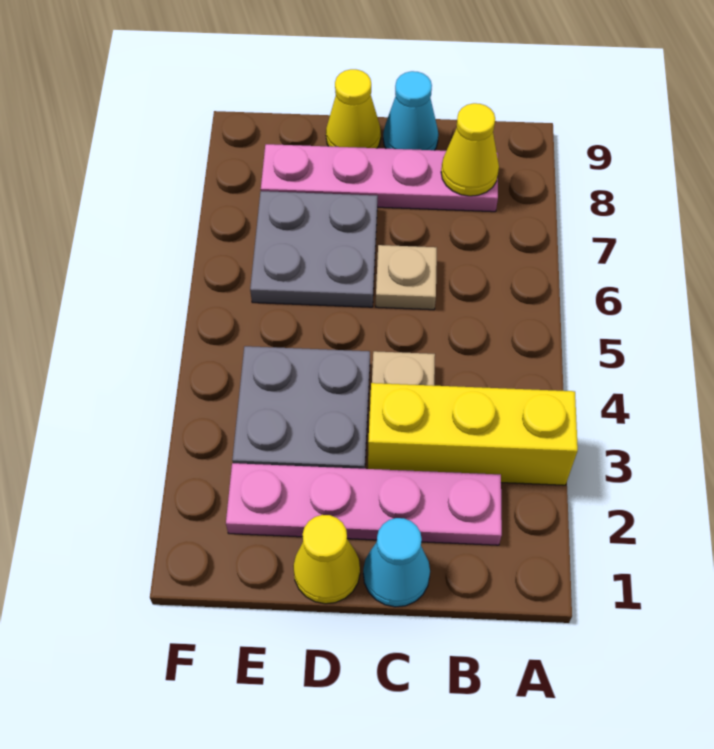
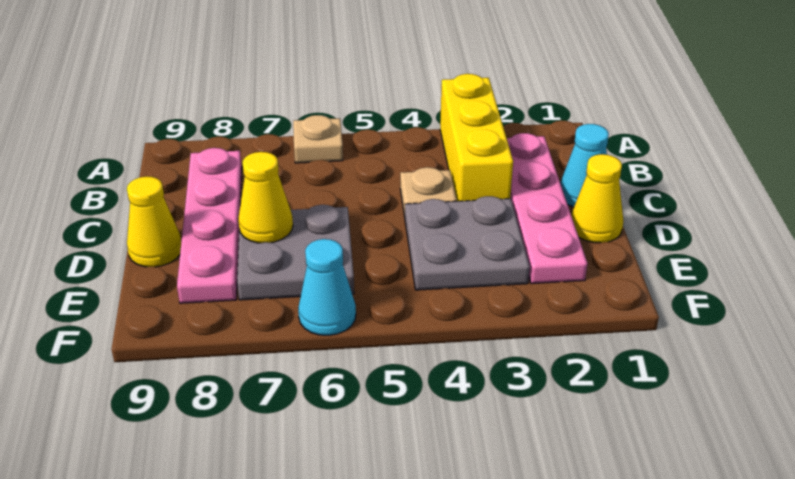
yellow 1x1 cone [441,103,499,196] -> yellow 1x1 cone moved to [238,152,293,243]
tan 1x1 plate [376,245,437,310] -> tan 1x1 plate moved to [293,115,343,163]
cyan 1x1 cone [383,71,438,150] -> cyan 1x1 cone moved to [298,239,356,335]

